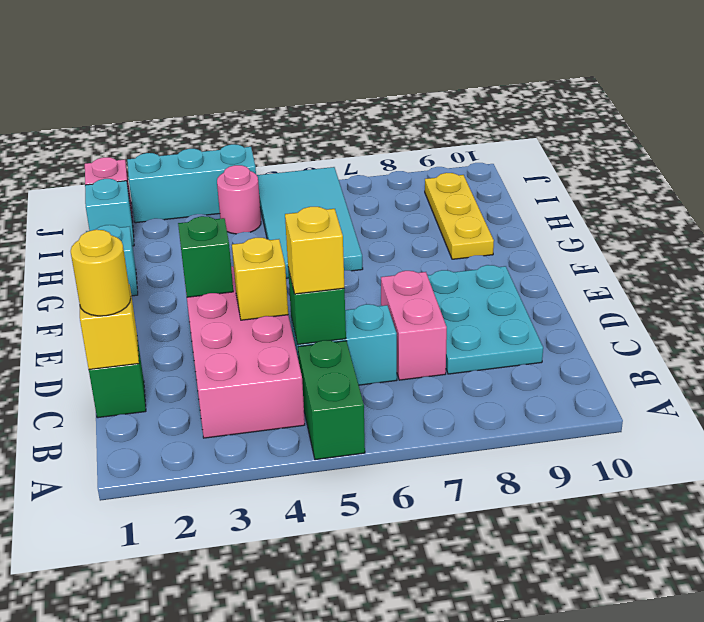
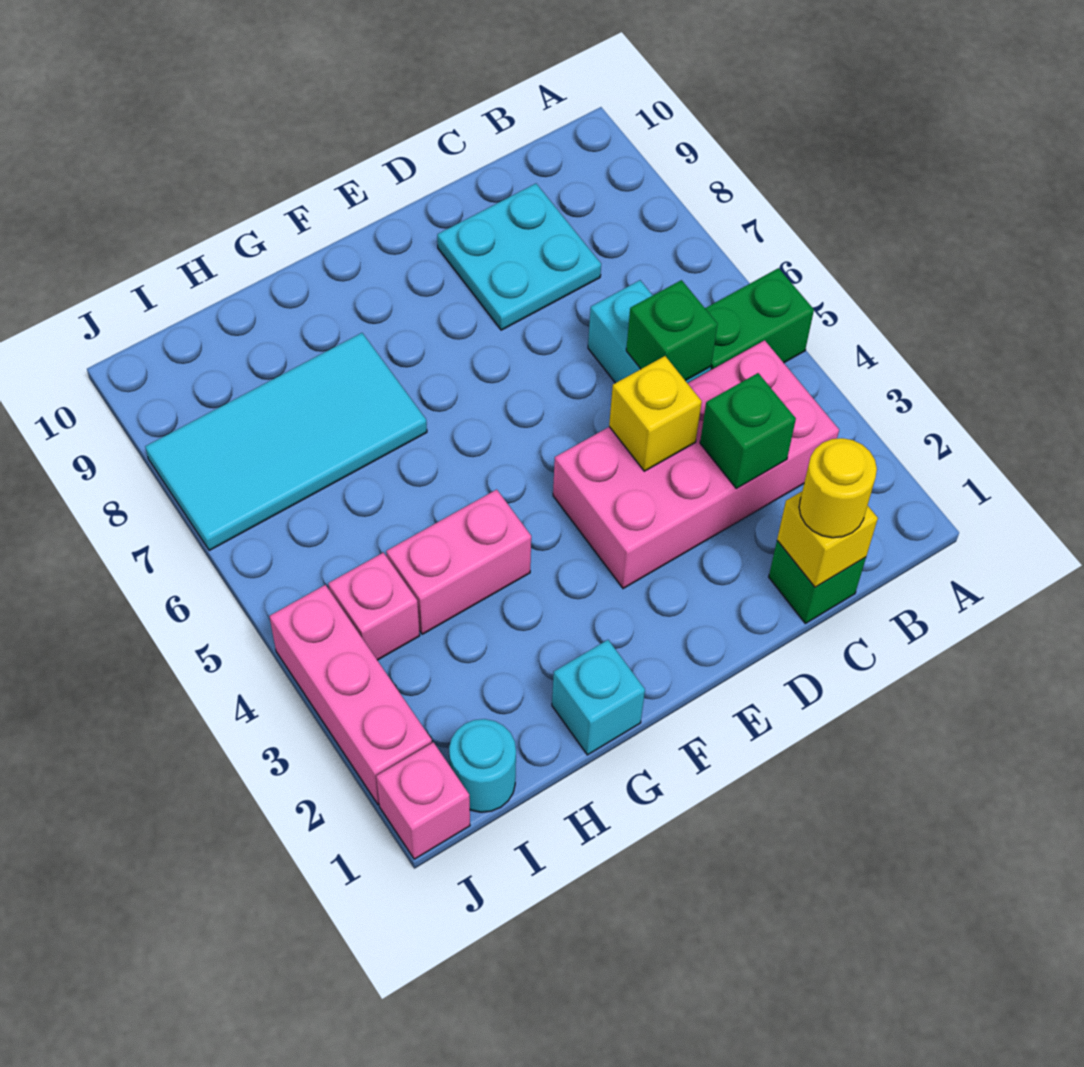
yellow 1x1 brick [285,207,344,294] -> none
pink 1x2 brick [381,271,447,380] -> pink 1x2 brick moved to [386,489,531,634]
cyan 2x3 plate [427,265,543,374] -> cyan 2x2 plate [437,184,601,330]
green 1x1 brick [178,216,233,297] -> green 1x1 brick moved to [700,373,796,489]
cyan 2x4 tile [257,167,363,278] -> cyan 2x4 tile moved to [145,333,427,551]
yellow 1x3 plate [425,173,494,259] -> none
cyan 1x1 brick [85,179,134,246] -> cyan 1x1 round brick [449,719,516,812]
pink 1x1 round brick [217,165,261,234] -> pink 1x1 brick [328,553,420,660]
cyan 1x3 brick [127,144,256,223] -> pink 1x3 brick [270,585,432,805]

